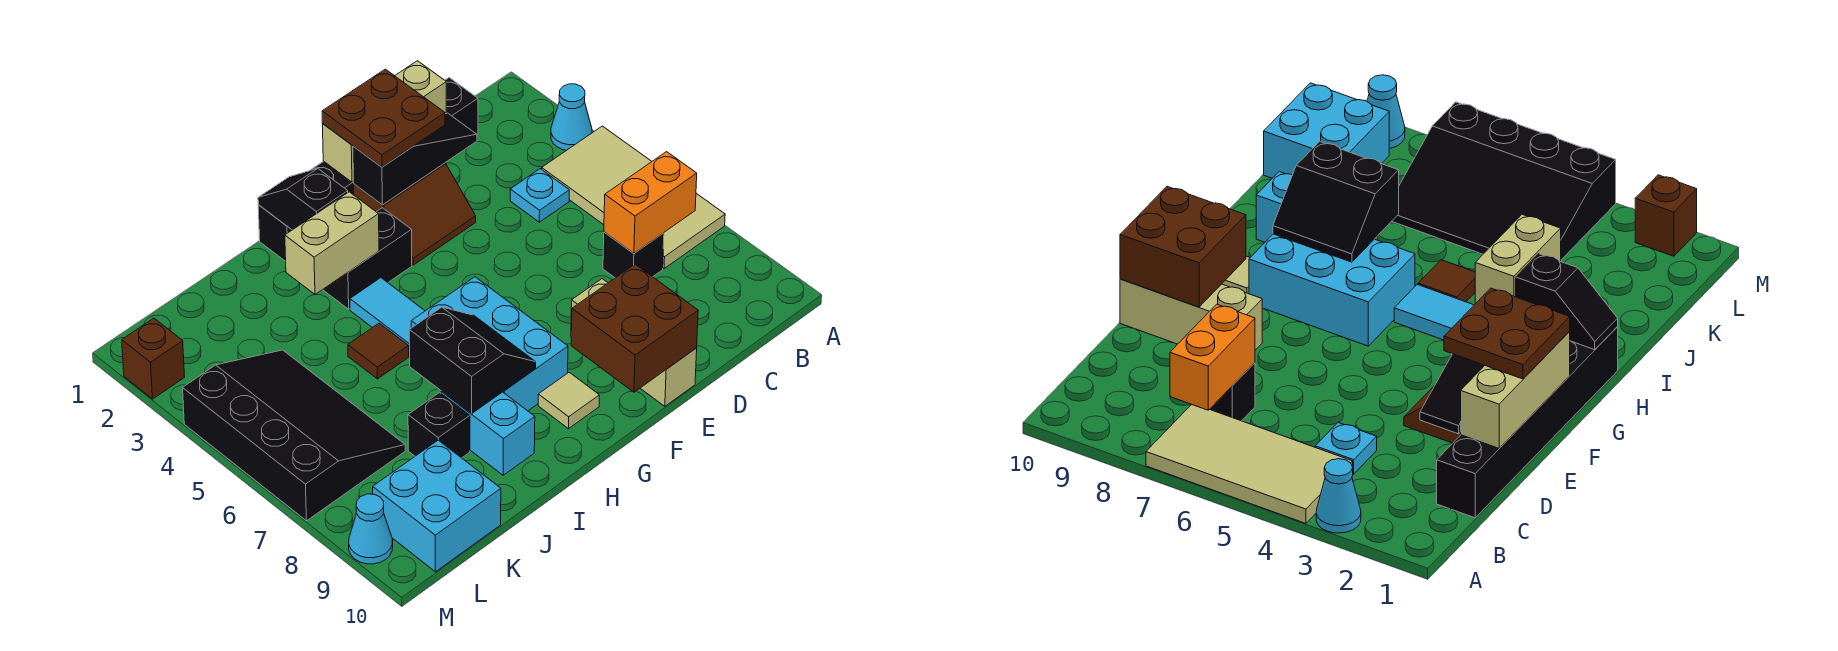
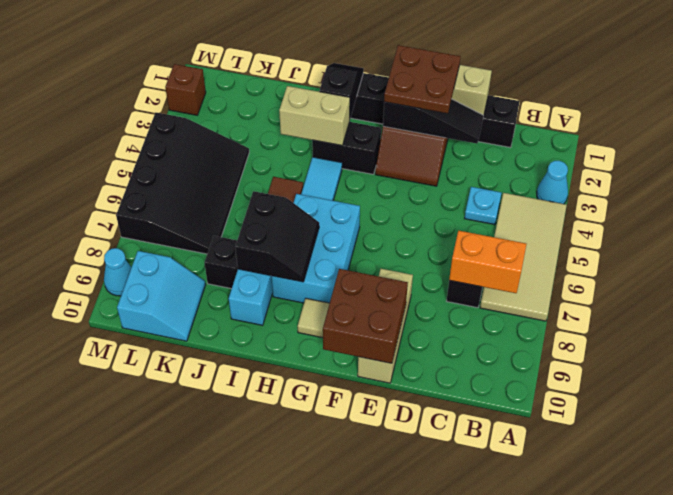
cyan 2x2 brick [373,440,501,572] -> cyan 2x2 slope [117,251,206,341]

